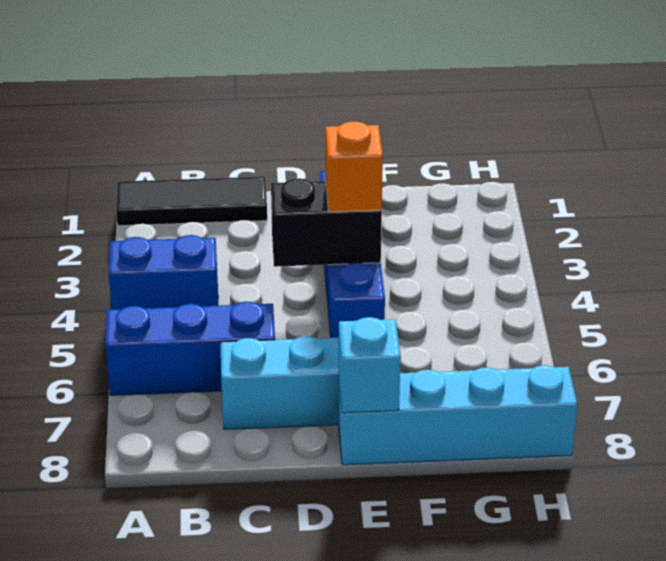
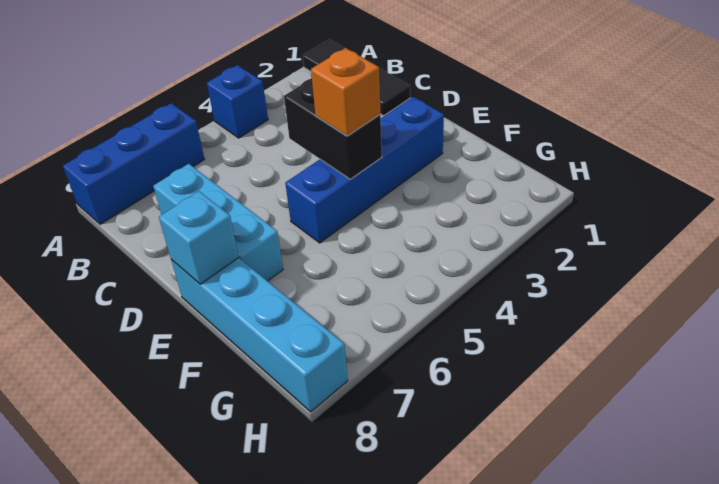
blue 1x2 brick [109,235,218,309] -> blue 1x1 brick [207,65,268,138]
blue 1x3 brick [105,302,275,395] -> blue 1x3 brick turned to [63,103,204,224]

